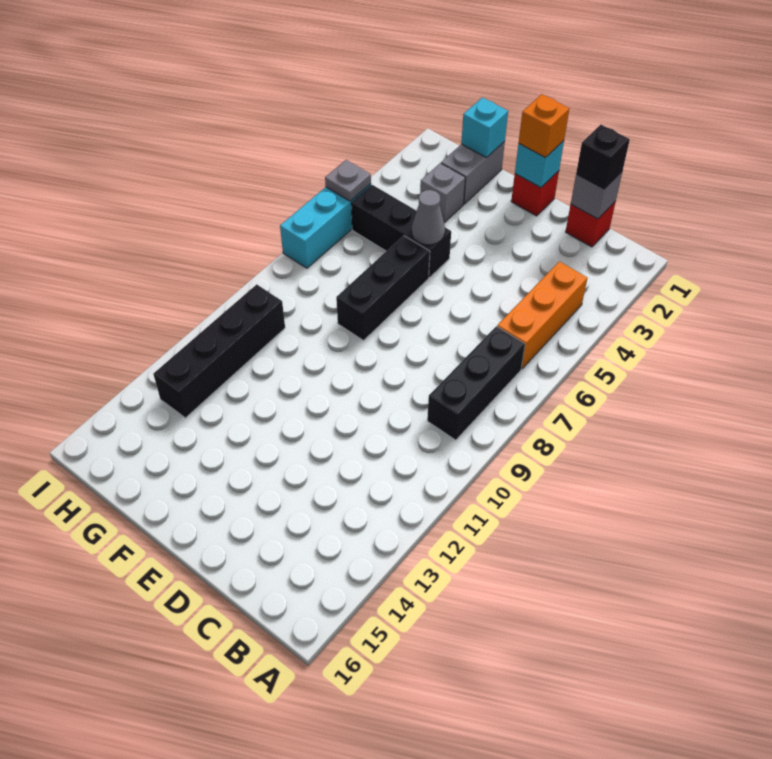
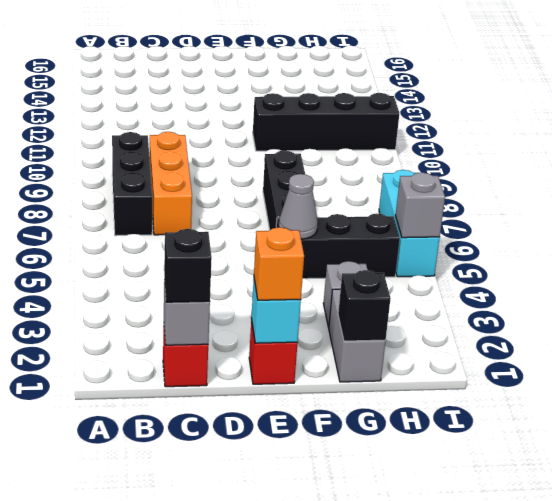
orange 1x3 brick [497,261,588,369] -> orange 1x3 brick moved to [150,132,192,235]
cyan 1x1 brick [461,97,508,157] -> black 1x1 brick [338,270,391,341]
black 1x4 brick [153,284,285,418] -> black 1x4 brick turned to [253,93,399,151]
grey 1x1 plate [325,160,371,201] -> grey 1x1 brick [396,172,445,238]

